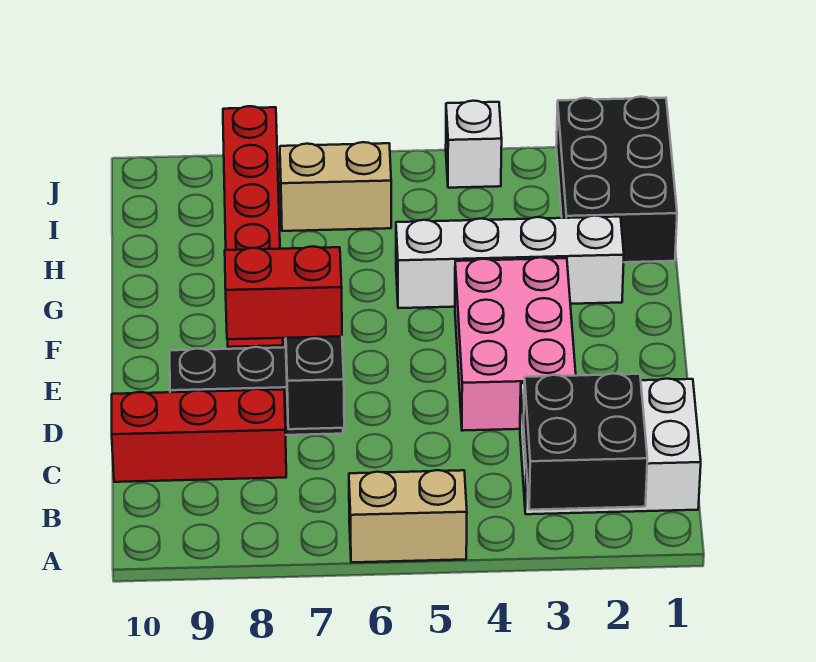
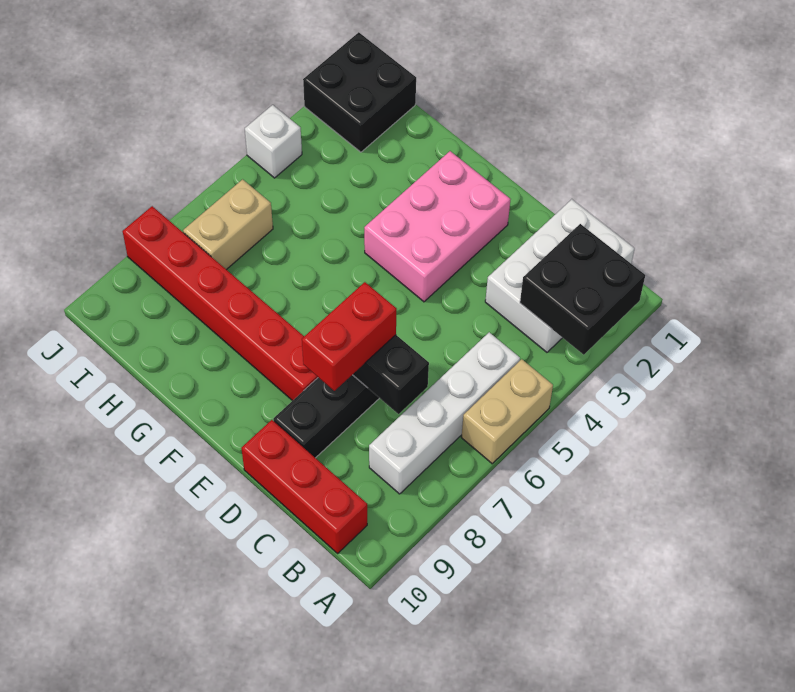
red 1x3 brick [112,389,286,482] -> red 1x3 brick turned to [241,420,367,553]
pink 2x3 brick [455,257,576,431] -> pink 2x3 brick turned to [364,151,511,302]
white 1x4 brick [396,216,624,308] -> white 1x4 brick moved to [369,332,520,494]
black 2x3 brick [556,97,677,262] -> black 2x2 brick [303,32,416,152]

